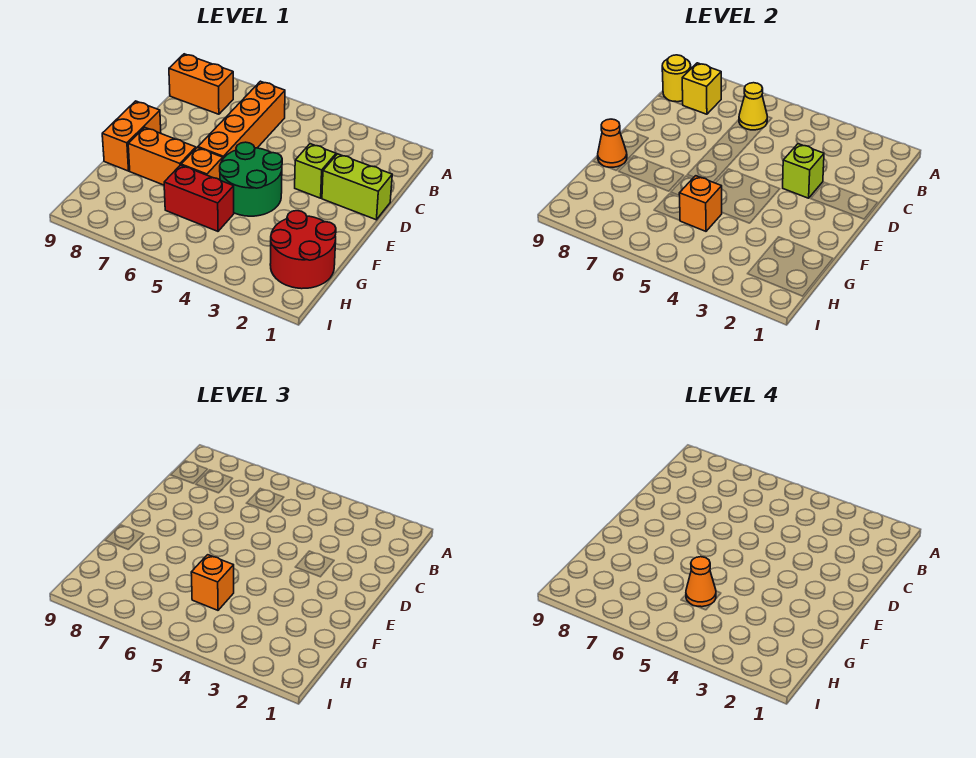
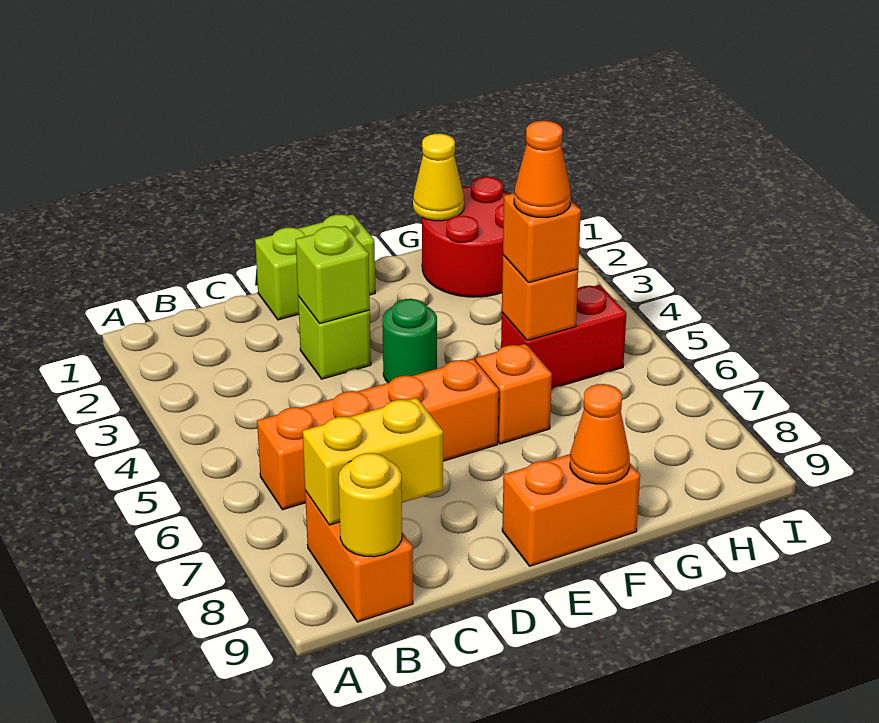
yellow 1x1 cone [739,83,767,130] -> yellow 1x1 cone moved to [413,134,464,221]
yellow 1x1 brick [682,63,721,114] -> yellow 1x2 brick [303,397,443,525]
lime 1x2 brick [322,154,392,220] -> lime 1x2 brick turned to [255,214,375,320]
green 2x2 round brick [220,142,282,216] -> green 1x1 round brick [382,299,437,383]
orange 1x2 brick [128,127,196,185] -> none
red 1x2 brick [164,165,234,231] -> red 1x2 brick turned to [501,285,626,389]

